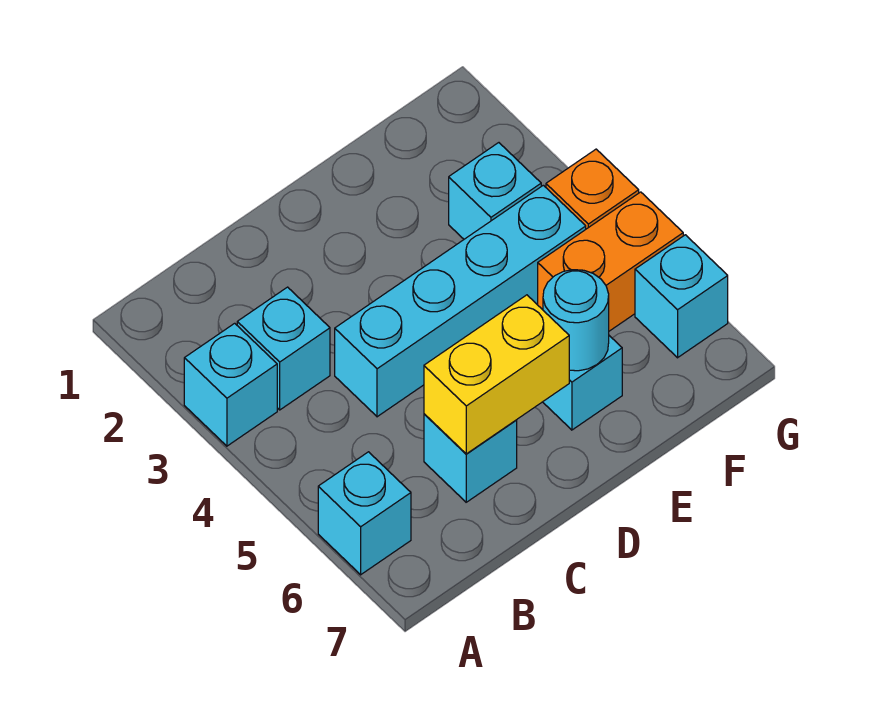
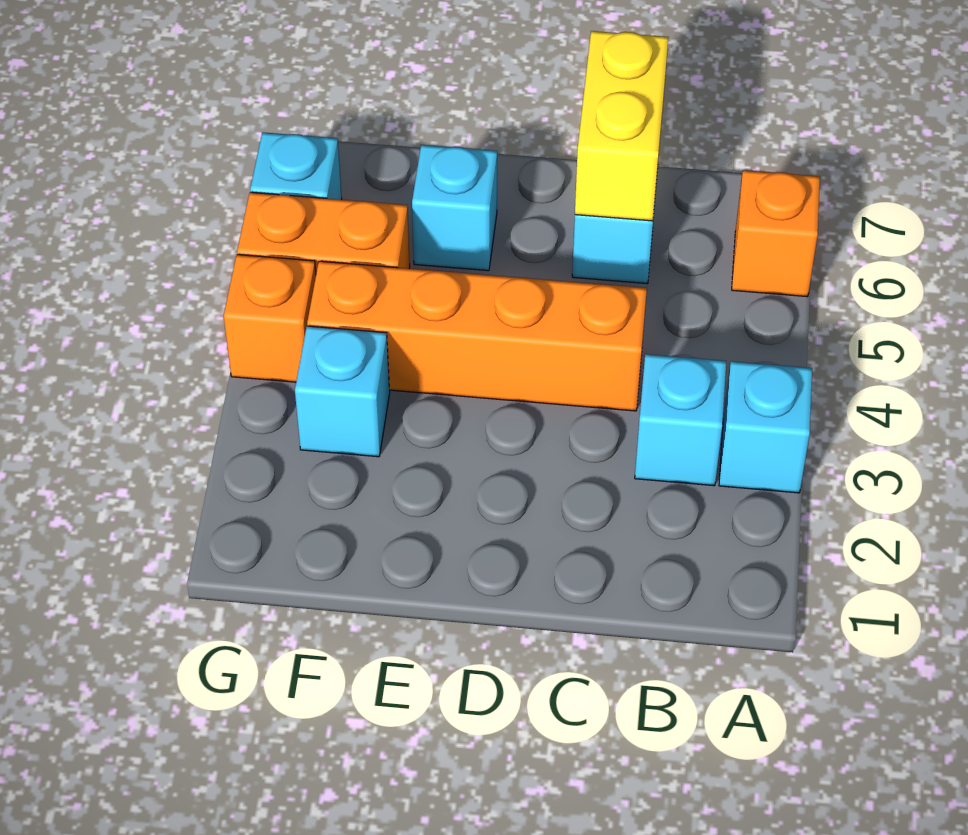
cyan 1x1 brick [318,452,411,575] -> orange 1x1 brick [732,170,820,297]
cyan 1x4 brick [335,185,586,417] -> orange 1x4 brick [307,261,647,411]
yellow 1x2 brick [424,295,569,454] -> yellow 1x2 brick turned to [575,31,669,221]
cyan 1x1 round brick [543,270,609,371] -> none

